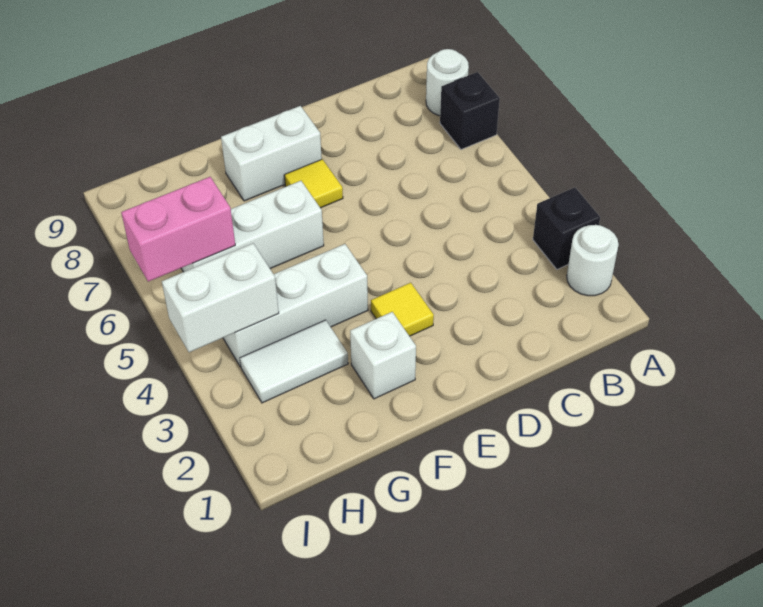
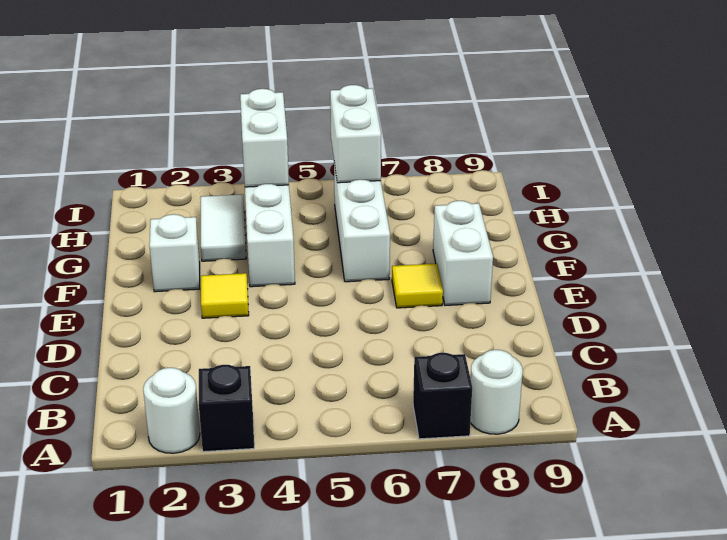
pink 1x2 brick [121,177,235,282] -> white 1x2 brick [330,85,381,183]

